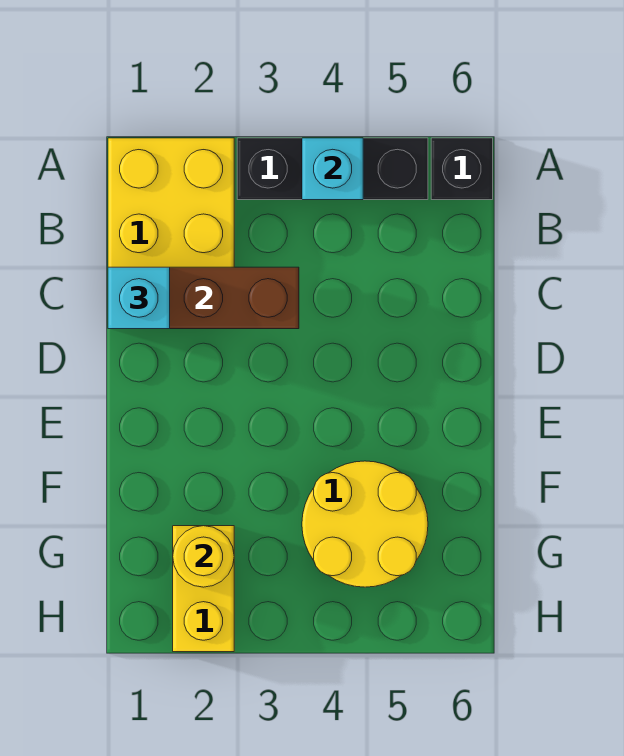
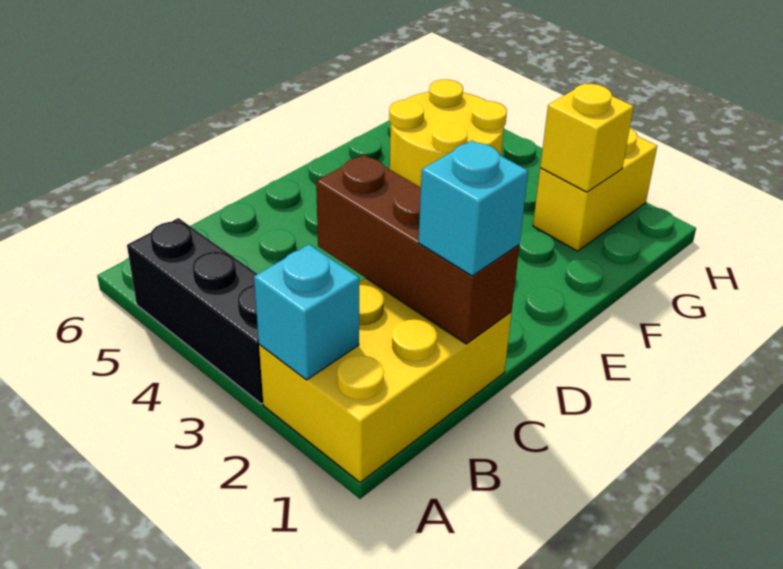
cyan 1x1 brick [302,138,363,200] -> cyan 1x1 brick moved to [254,244,359,380]
black 1x1 brick [431,138,493,200] -> none
yellow 1x1 round brick [173,526,234,587] -> yellow 1x1 brick [540,83,634,192]

